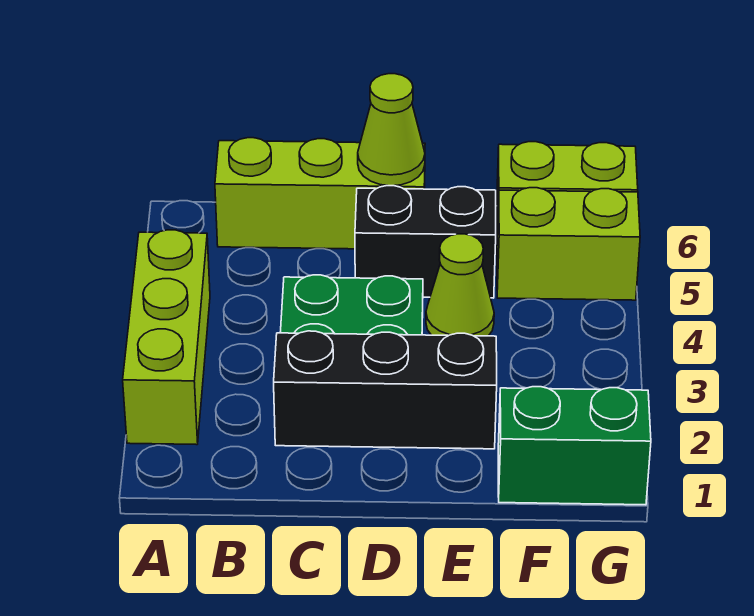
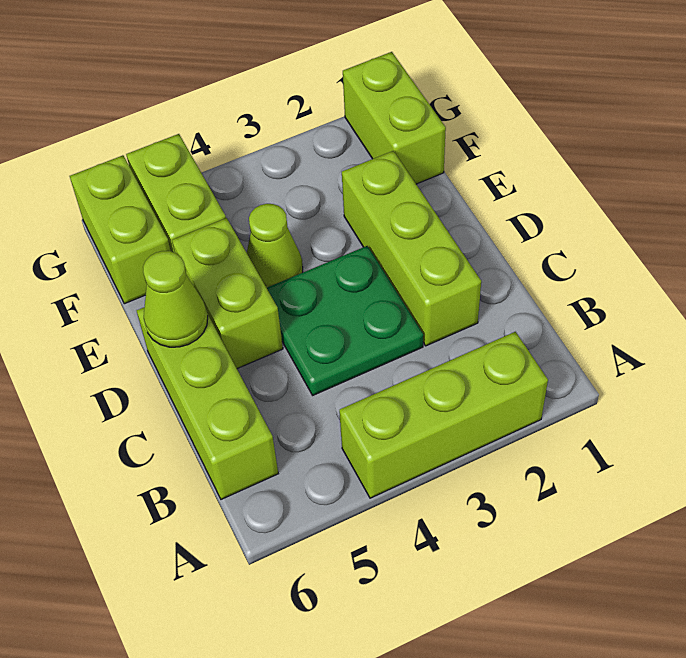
black 1x3 brick [274,331,497,449] -> lime 1x3 brick [342,151,481,346]
black 1x2 brick [355,186,496,298] -> lime 1x2 brick [172,218,283,369]
green 1x2 brick [498,387,651,505] -> lime 1x2 brick [343,52,446,184]

